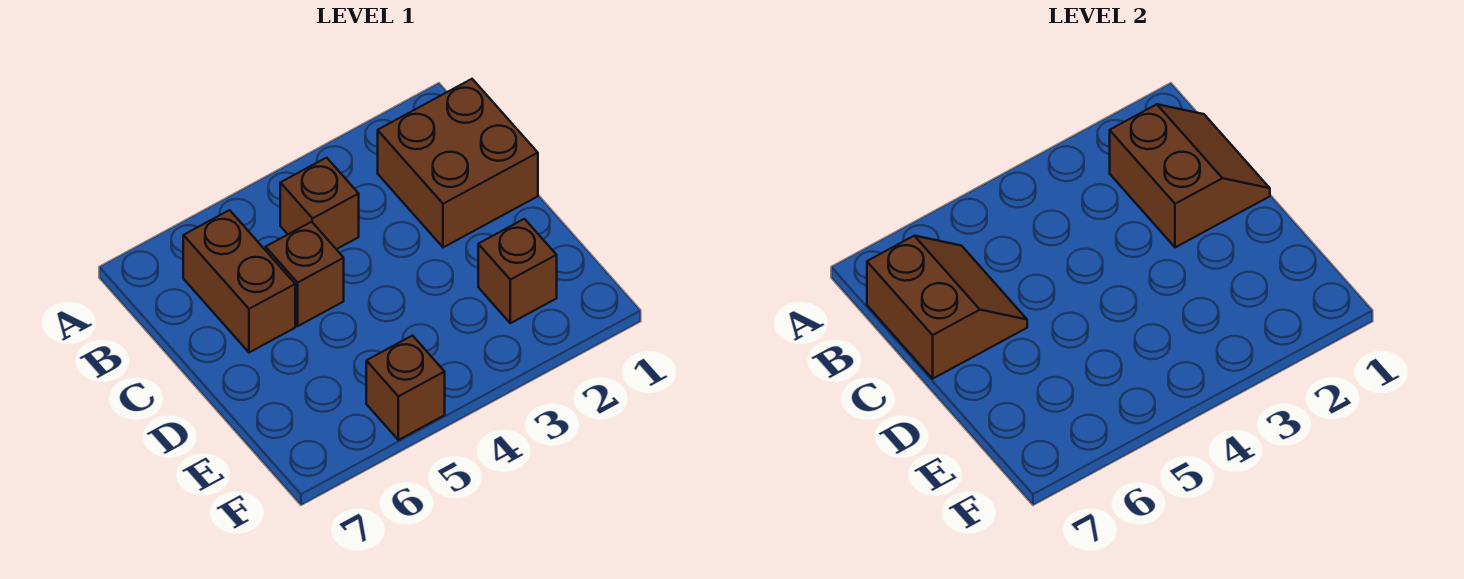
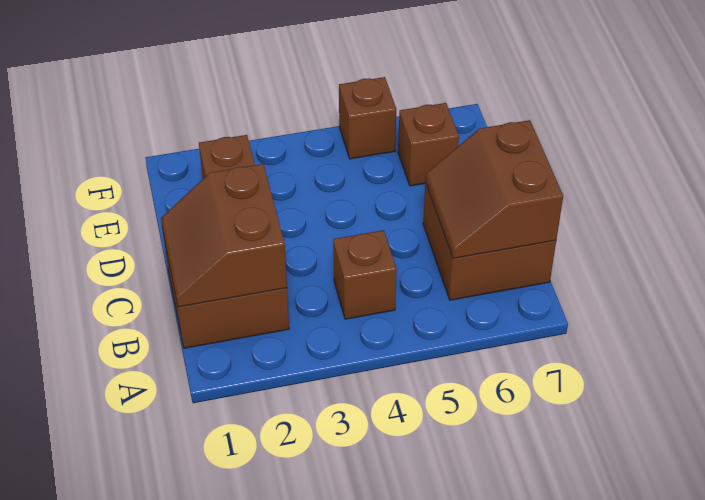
brown 1x2 brick [183,210,295,353] -> brown 2x2 brick [423,183,556,300]
brown 1x1 brick [266,222,344,326] -> brown 1x1 brick moved to [398,103,459,186]

